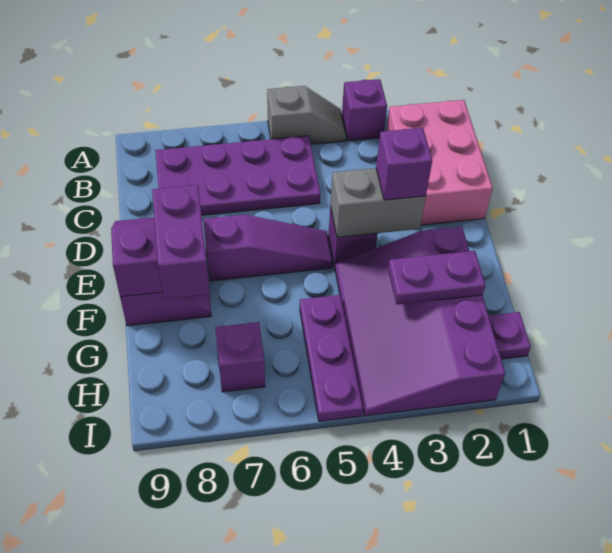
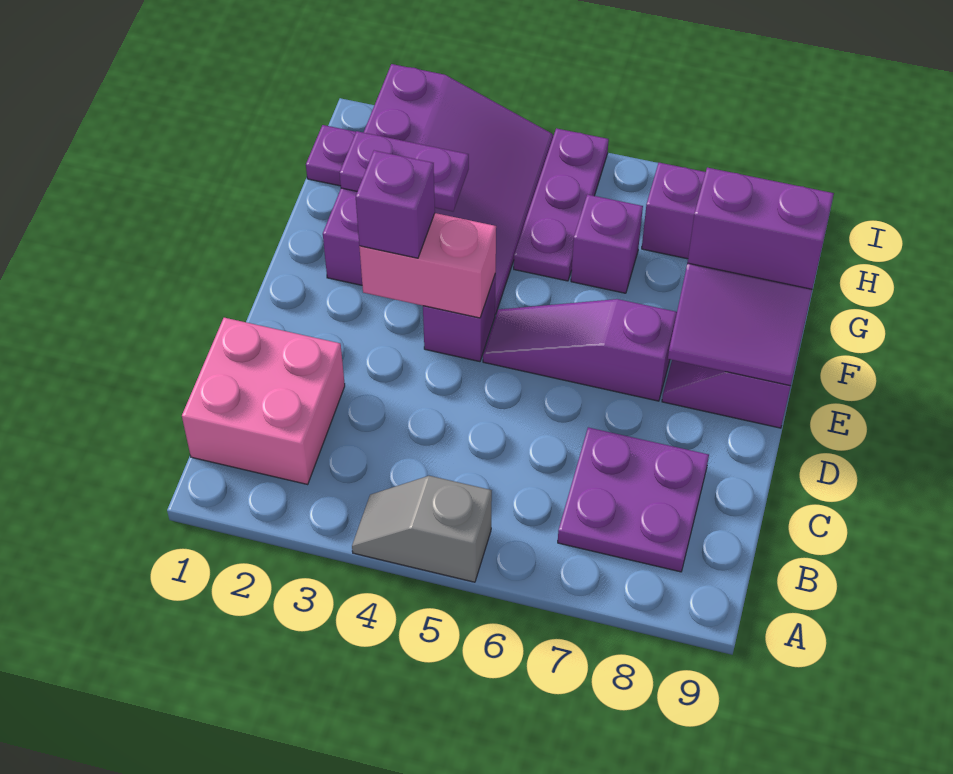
purple 1x1 brick [342,79,387,141] -> purple 1x1 brick moved to [571,194,643,293]
pink 2x3 brick [386,100,493,225] -> pink 2x2 brick [182,318,345,484]
purple 2x4 plate [155,136,320,215] -> purple 2x2 plate [558,427,709,572]
grey 1x2 brick [330,168,426,237] -> pink 1x2 brick [359,213,496,318]
purple 1x2 brick [152,185,210,299] -> purple 1x2 brick turned to [687,168,834,289]

